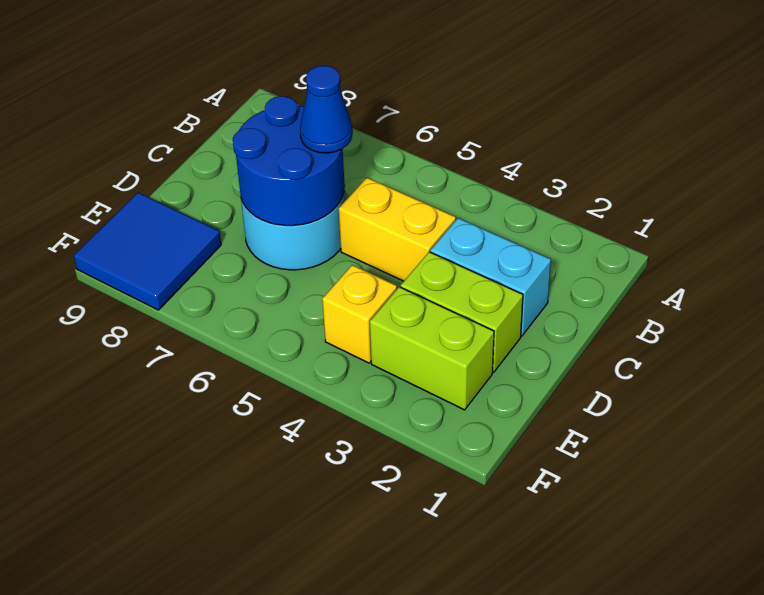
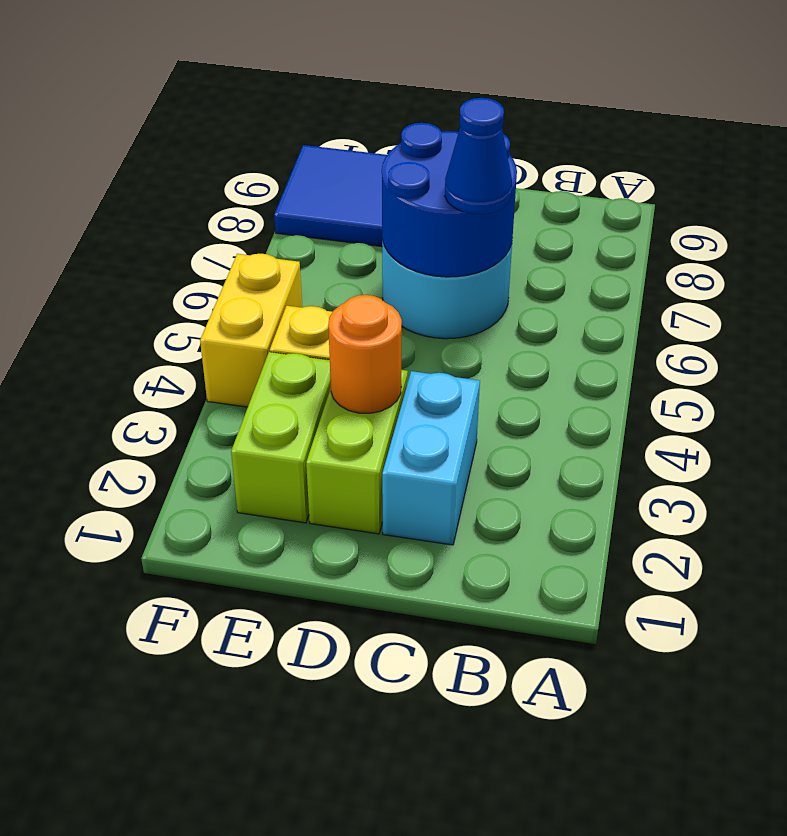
yellow 1x2 brick [339,178,456,281] -> yellow 1x2 brick moved to [200,254,302,407]
none -> orange 1x1 round brick [328,295,402,413]

